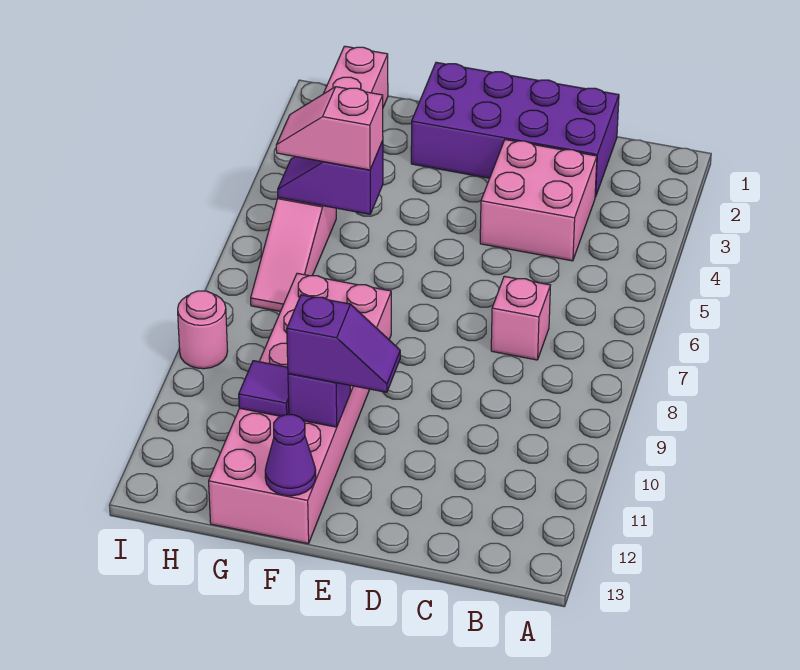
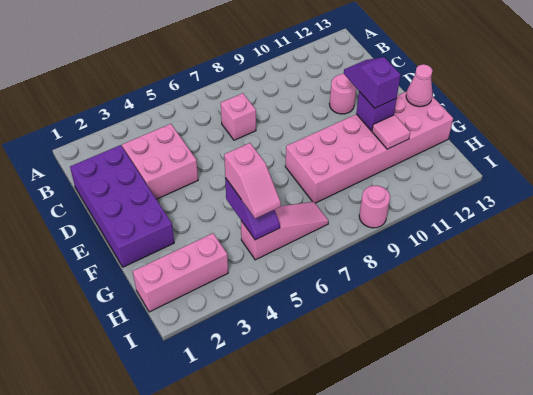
none -> pink 1x1 round brick [329,74,356,114]
purple 1x1 cone [265,415,316,496] -> pink 1x1 cone [406,64,433,107]
purple 1x1 tile [239,361,289,416] -> pink 1x1 tile [372,115,410,149]

